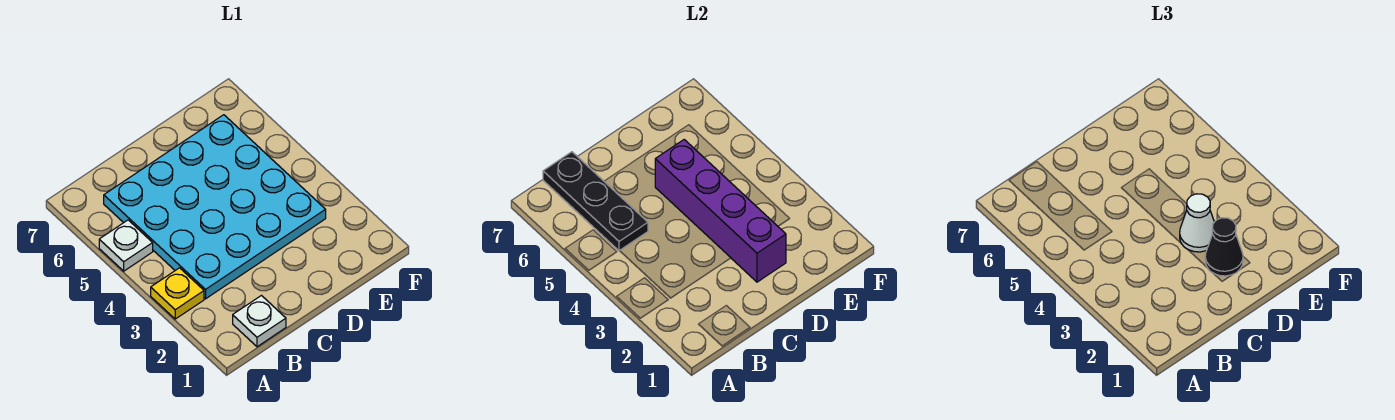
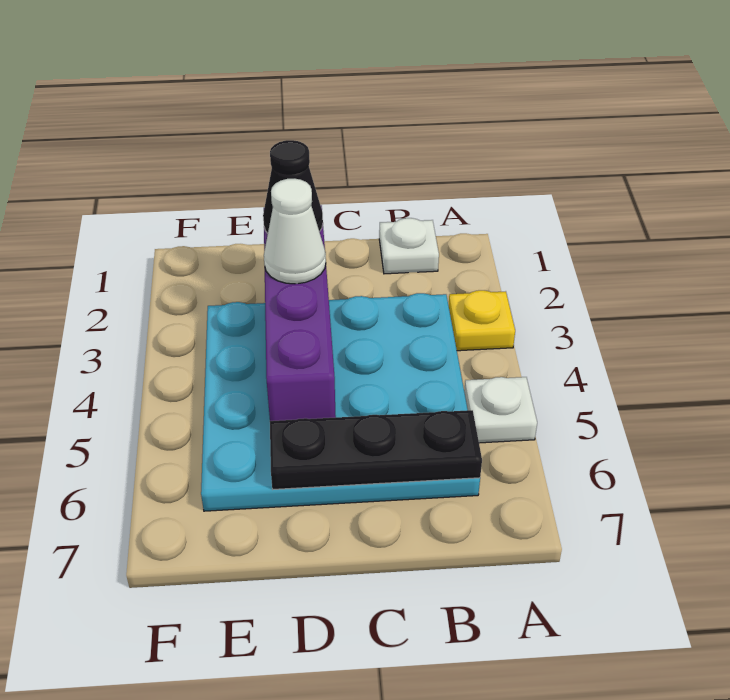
black 1x3 plate [543,152,648,251] -> black 1x3 plate turned to [270,410,482,489]

